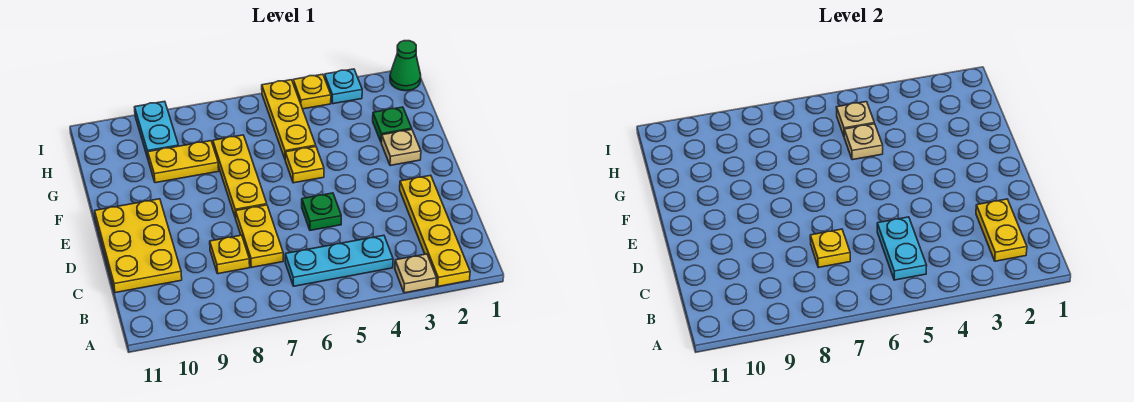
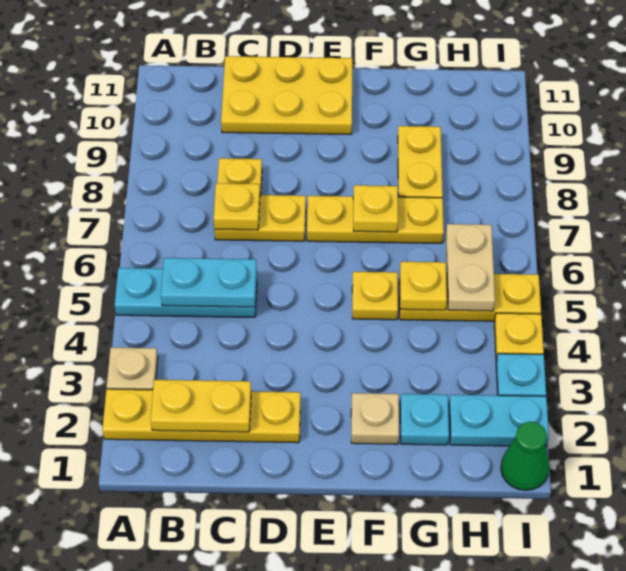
cyan 1x3 plate [285,235,393,286] -> cyan 1x3 plate turned to [115,268,257,317]
green 1x1 plate [302,193,341,230] -> none
none -> yellow 1x1 plate [353,185,398,232]
green 1x1 plate [373,107,412,142] -> cyan 1x1 plate [400,394,449,445]
tan 1x1 plate [844,124,883,160] -> yellow 1x1 plate [400,262,447,310]
tan 1x1 plate [836,102,874,136] -> tan 1x2 plate [446,224,495,311]
cyan 1x2 plate [135,101,178,158] -> cyan 1x2 plate moved to [449,395,549,447]

